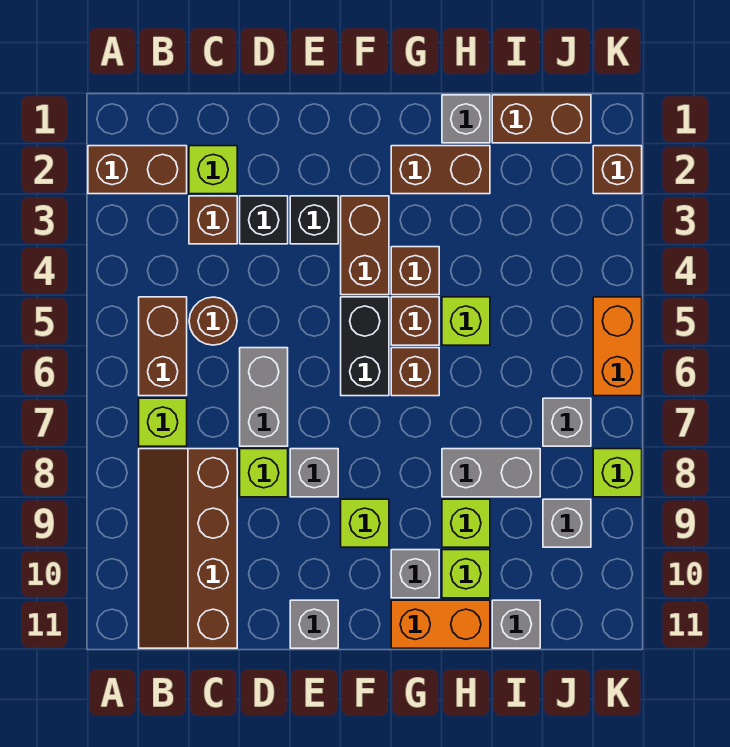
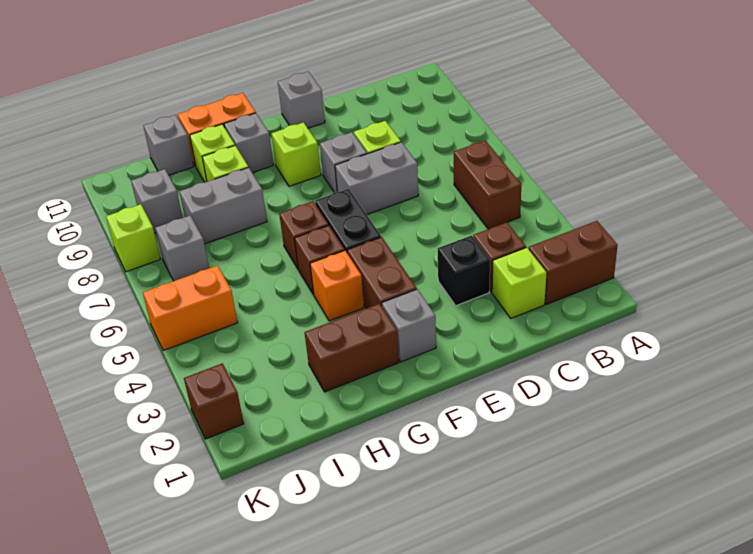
lime 1x1 brick [139,398,187,446] -> none
brown 2x4 slope [139,449,237,648] -> none
brown 1x1 round brick [189,297,237,345] -> none
grey 1x2 brick [240,348,288,446] -> grey 1x2 brick turned to [335,142,418,214]
black 1x1 brick [290,196,338,244] -> none
brown 1x1 brick [391,247,439,295] -> orange 1x1 brick [310,251,364,321]
grey 1x1 brick [442,95,490,143] -> grey 1x1 brick moved to [382,289,436,362]
lime 1x1 brick [442,297,490,345] -> none
brown 1x2 brick [492,95,591,143] -> none
orange 1x2 brick [593,297,642,396] -> orange 1x2 brick turned to [143,265,237,351]

